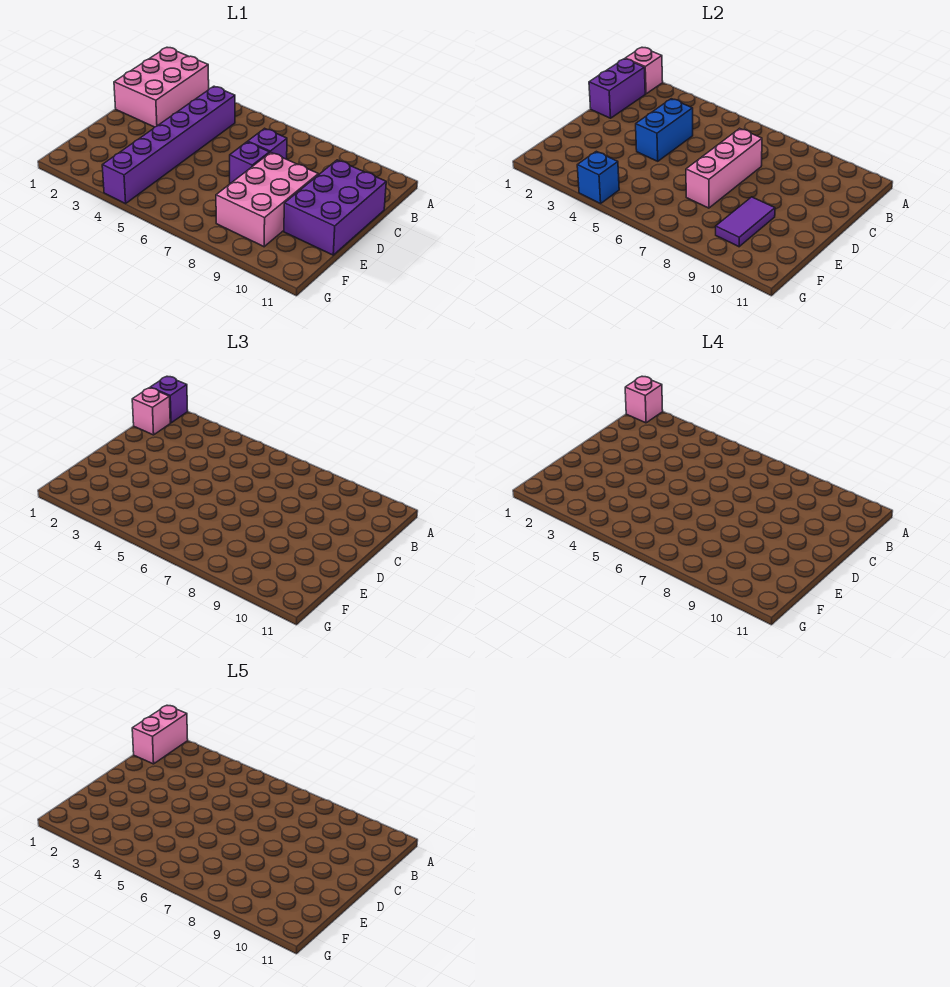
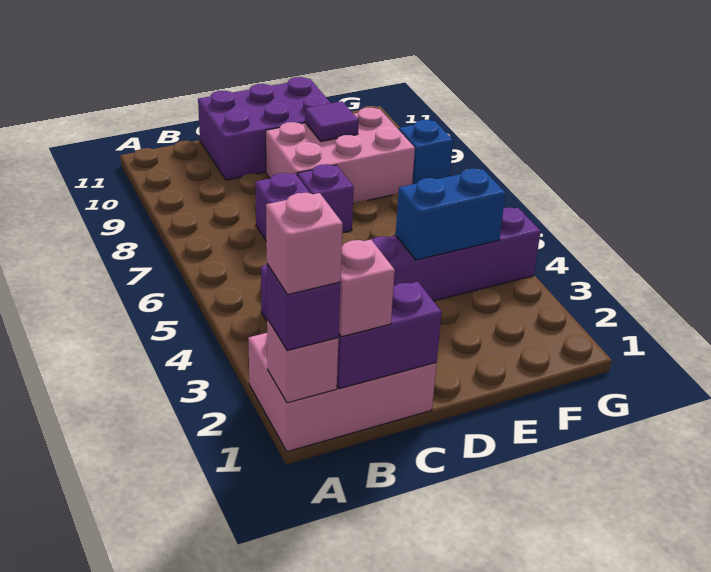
pink 1x2 brick [132,706,188,764] -> none
blue 1x2 brick [636,99,693,161] -> blue 1x2 brick moved to [396,169,505,260]
pink 1x3 brick [686,128,762,208] -> none
purple 1x2 tile [716,197,775,247] -> purple 1x1 tile [305,101,359,142]
blue 1x1 brick [577,151,619,204] -> blue 1x1 brick moved to [399,120,453,184]

